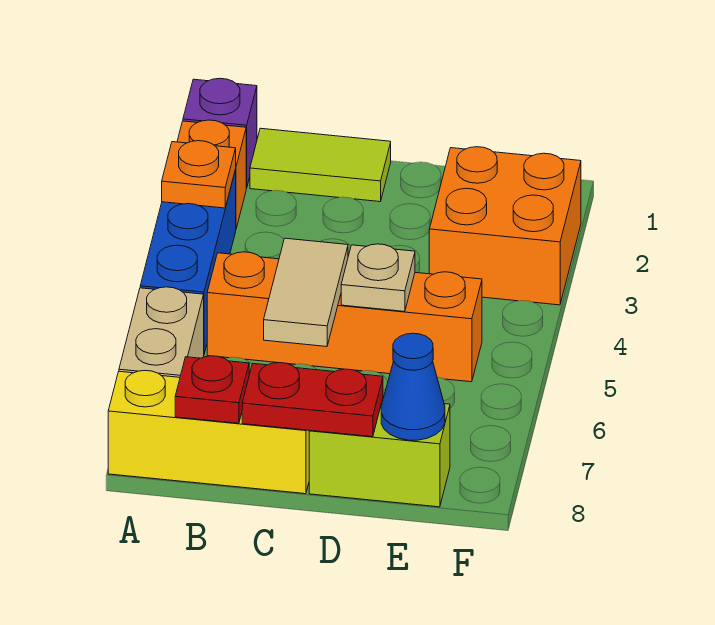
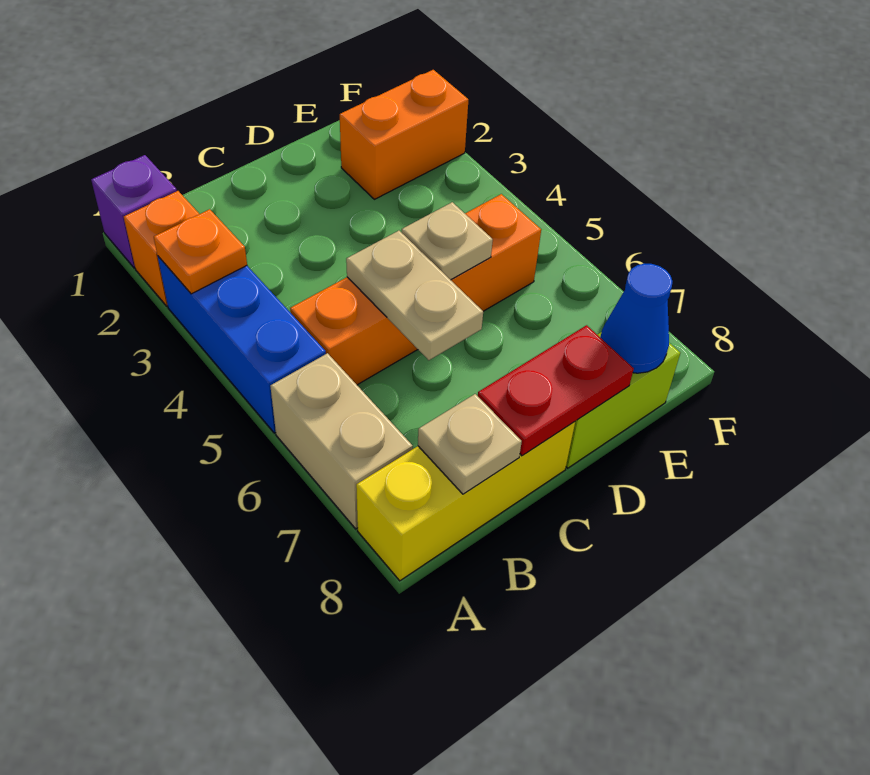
lime 1x2 tile [250,128,391,202] -> none
red 1x1 plate [175,356,249,423] -> tan 1x1 plate [418,394,522,494]
tan 1x2 tile [264,238,348,347] -> tan 1x2 plate [346,231,483,360]
orange 2x2 brick [429,147,581,305] -> orange 1x2 brick [340,70,468,199]

